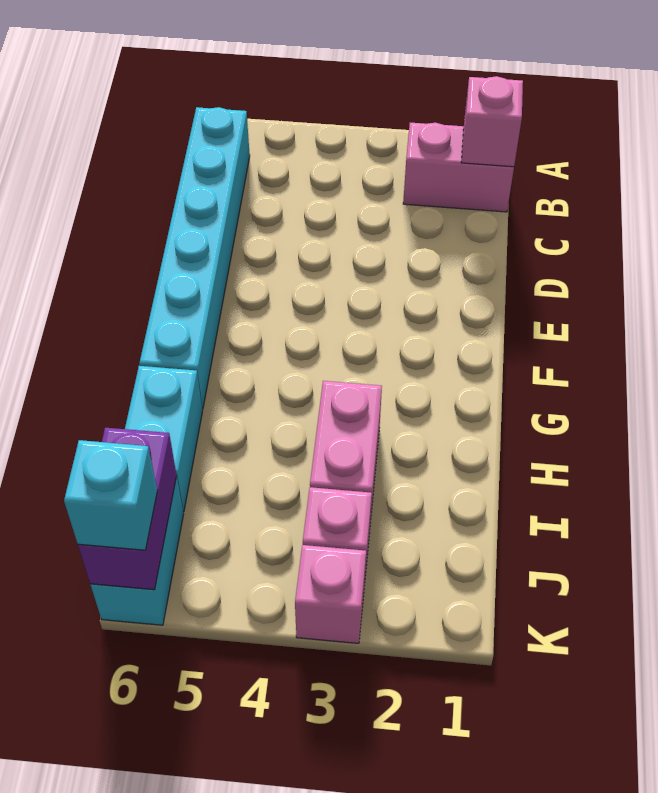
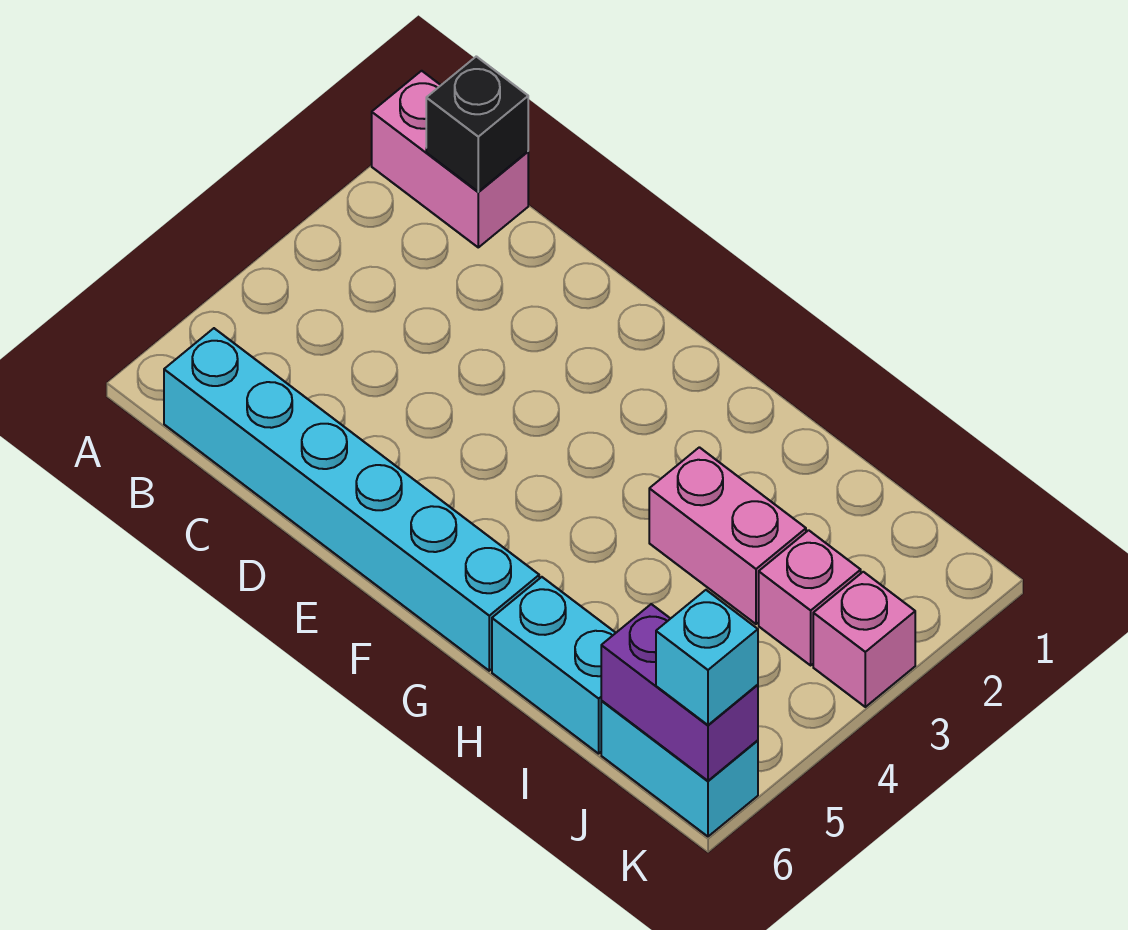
pink 1x2 brick [403,123,514,212] -> pink 1x2 brick turned to [372,71,528,247]
pink 1x1 brick [461,76,523,167] -> black 1x1 brick [426,56,528,192]

